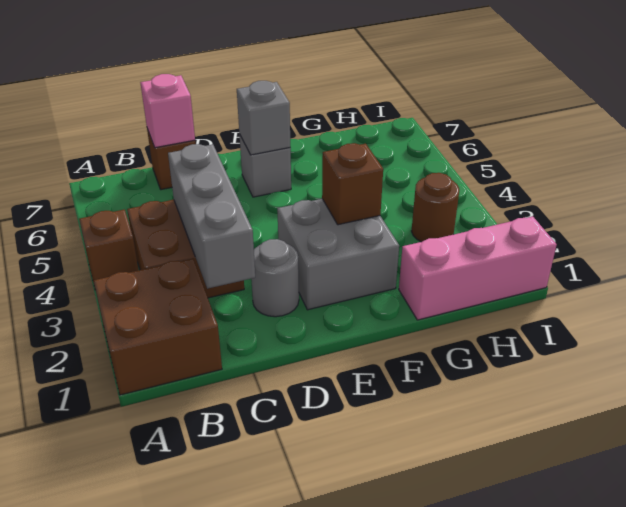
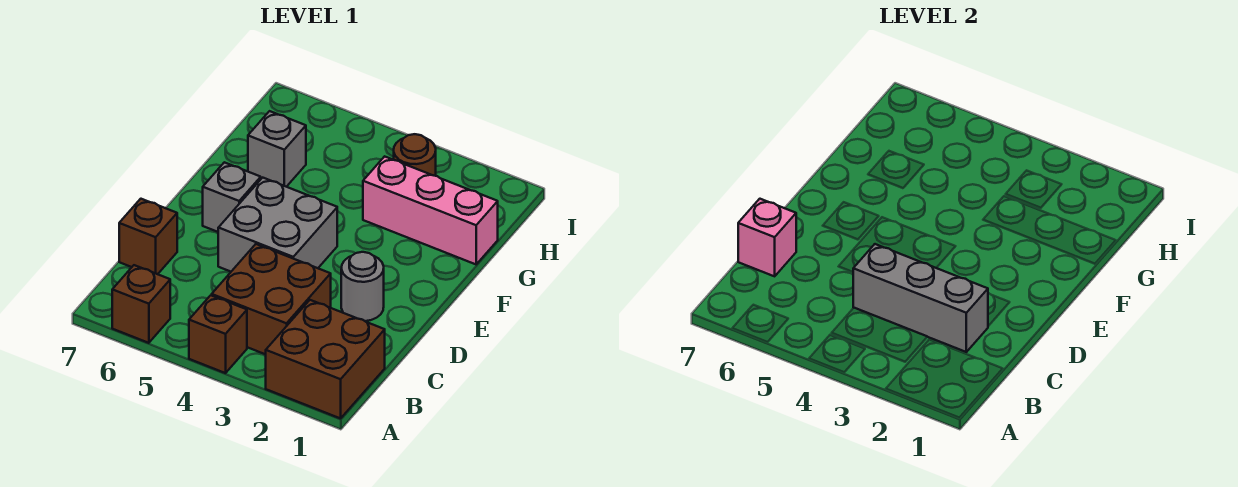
grey 2x2 brick [277,199,399,310] -> grey 2x2 brick moved to [218,178,337,272]
grey 1x1 brick [237,81,290,155] -> grey 1x1 brick moved to [248,111,306,187]
brown 1x1 brick [322,143,383,225] -> brown 1x1 brick moved to [112,265,170,343]
pink 1x3 brick [399,216,557,320] -> pink 1x3 brick turned to [363,156,498,264]

